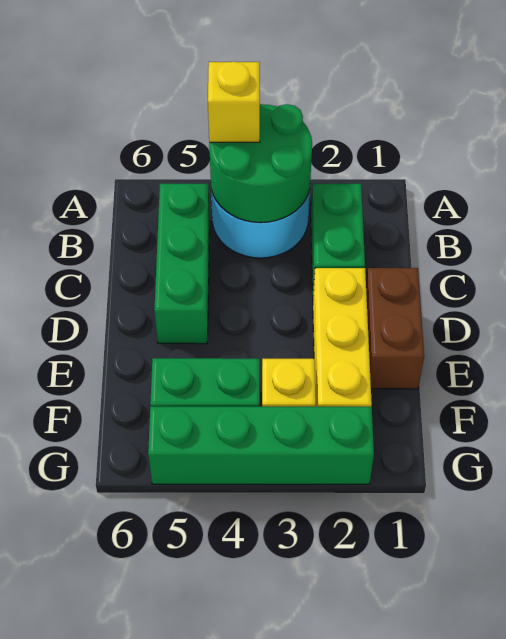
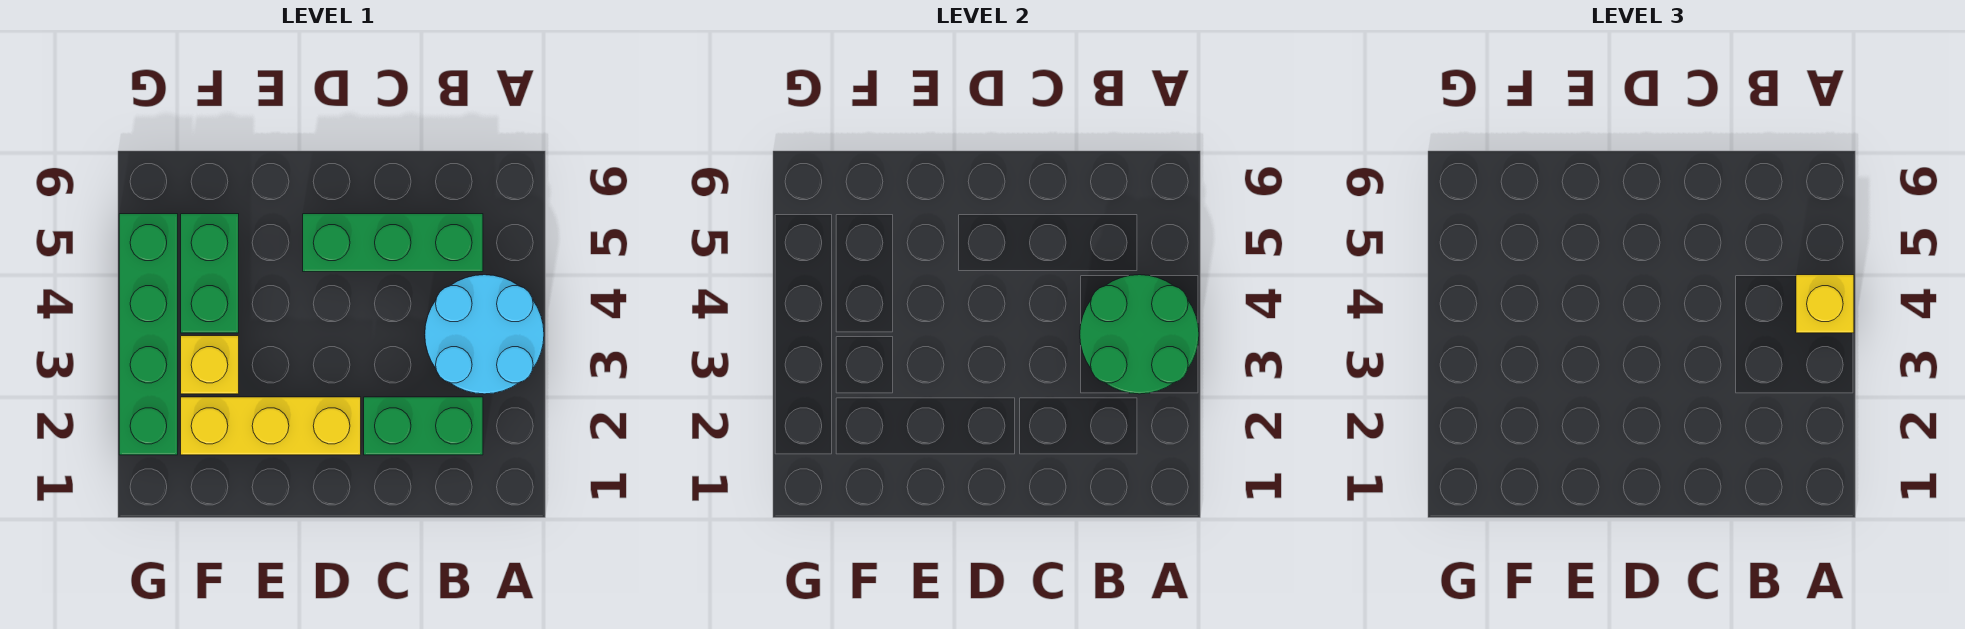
brown 1x2 brick [366,268,424,389] -> none

